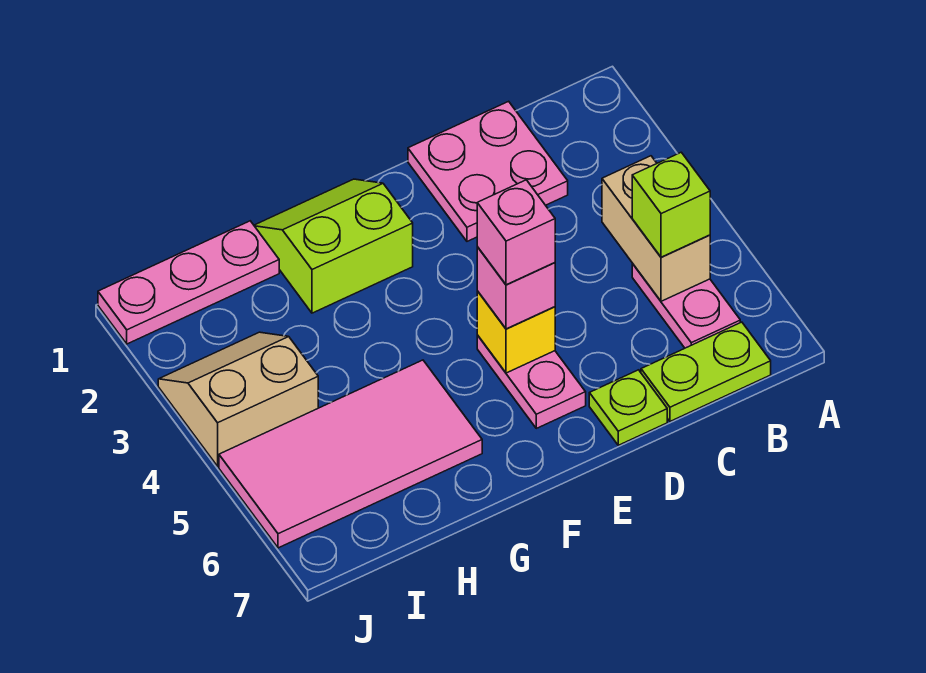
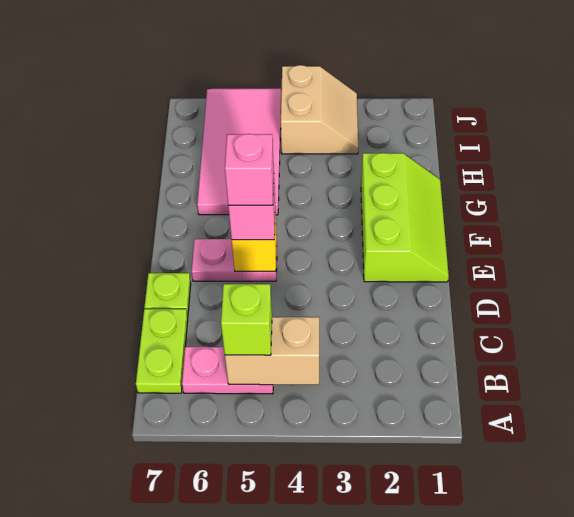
pink 2x2 plate [408,101,568,241] -> none
lime 2x2 slope [254,179,413,313] -> lime 2x3 slope [361,153,449,282]
pink 1x3 plate [98,221,279,344] -> none

